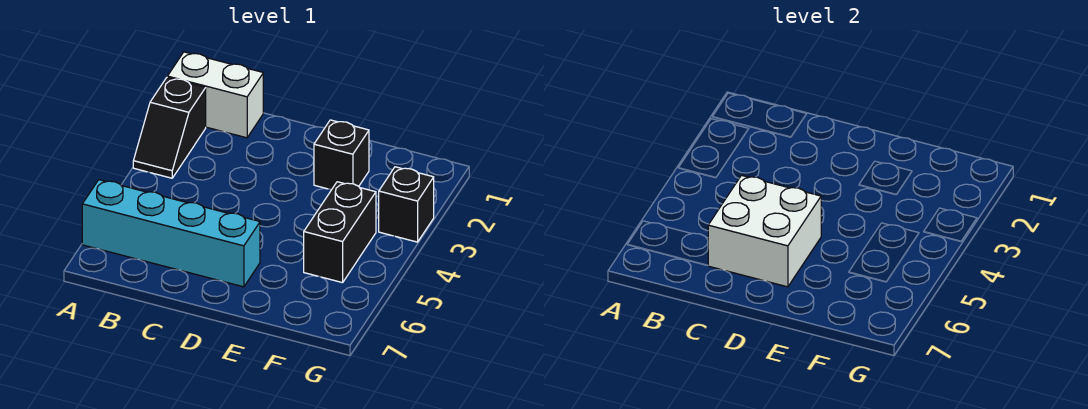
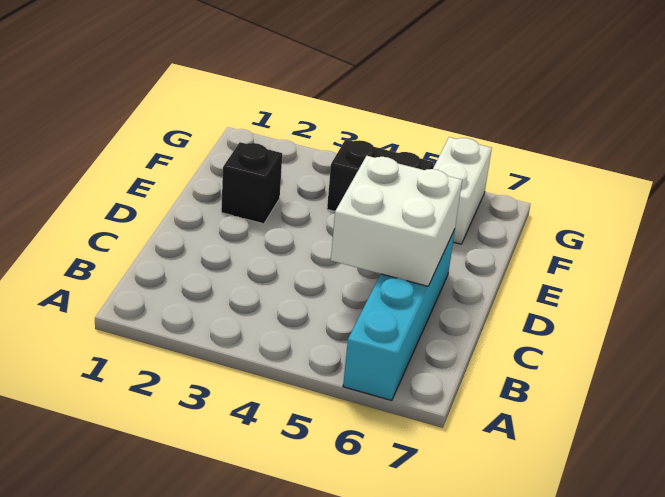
white 1x2 brick [167,52,263,138] -> white 1x2 brick moved to [433,137,492,244]
black 1x2 slope [133,78,206,178] -> none
black 1x1 brick [379,167,434,242] -> none

